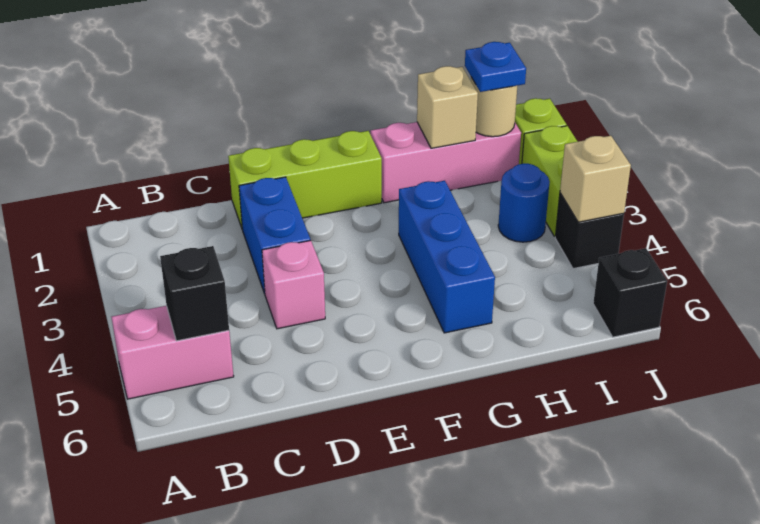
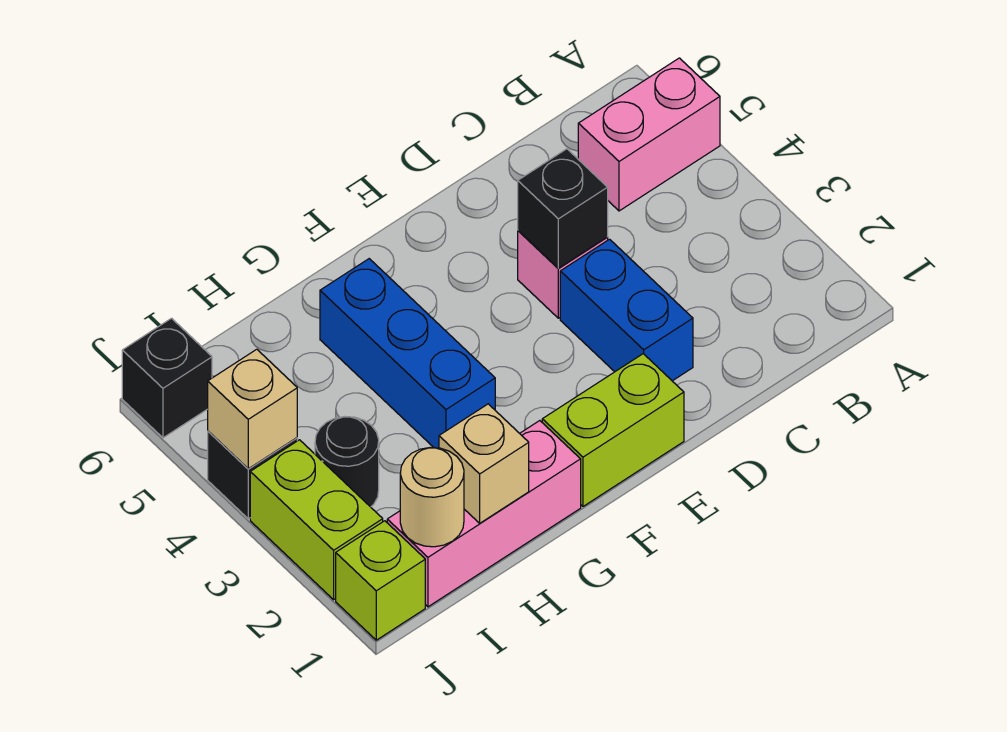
black 1x1 brick [160,246,229,341] -> black 1x1 brick moved to [518,149,608,268]
lime 1x3 brick [228,131,382,228] -> lime 1x2 brick [542,354,684,506]
blue 1x1 plate [465,42,526,92] -> none
blue 1x1 round brick [498,164,550,242] -> black 1x1 round brick [315,417,379,507]

